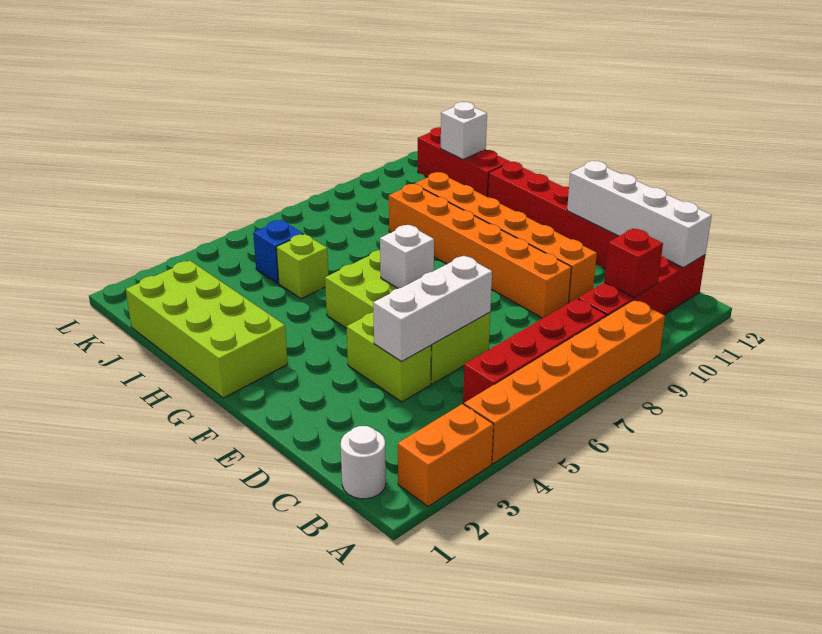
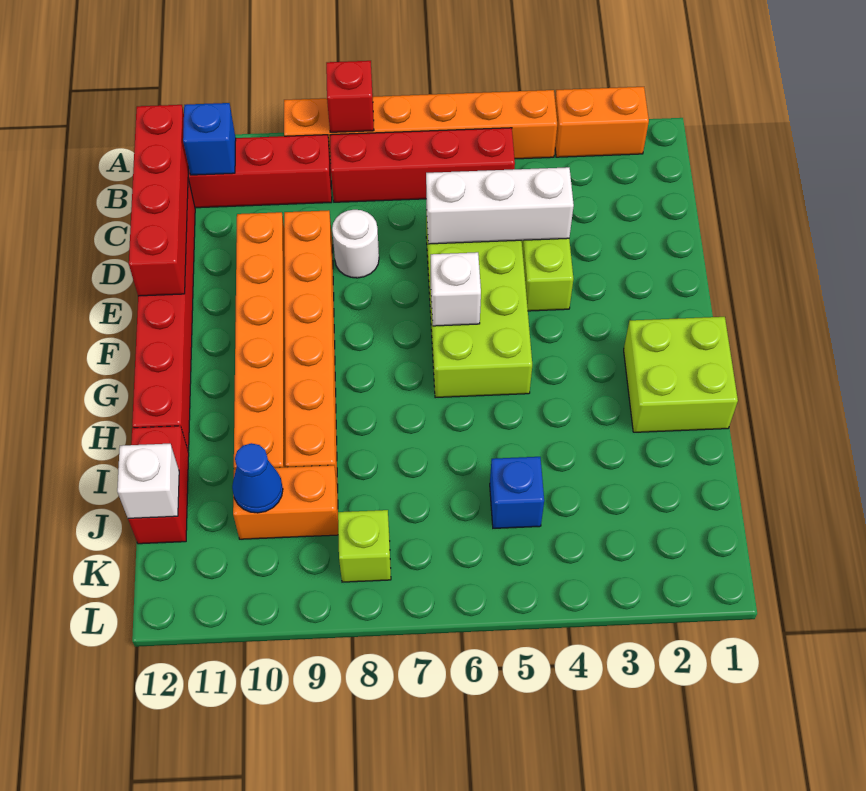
white 1x1 round brick [341,426,386,499] -> white 1x1 round brick moved to [332,210,379,278]
red 1x1 brick [604,229,663,297] -> red 1x1 brick moved to [326,61,374,132]
none -> blue 1x1 brick [183,103,236,175]
white 1x4 brick [567,161,712,268] -> red 1x4 brick [129,105,188,296]
lime 2x4 brick [126,261,288,398] -> lime 2x2 brick [624,317,738,432]
lime 1x1 brick [276,234,328,299] -> lime 1x1 brick moved to [338,510,391,582]
red 1x3 brick [418,127,510,197] -> red 1x2 brick [128,426,189,544]
none -> orange 1x2 brick [233,465,338,539]
none -> blue 1x1 cone [232,443,283,513]

